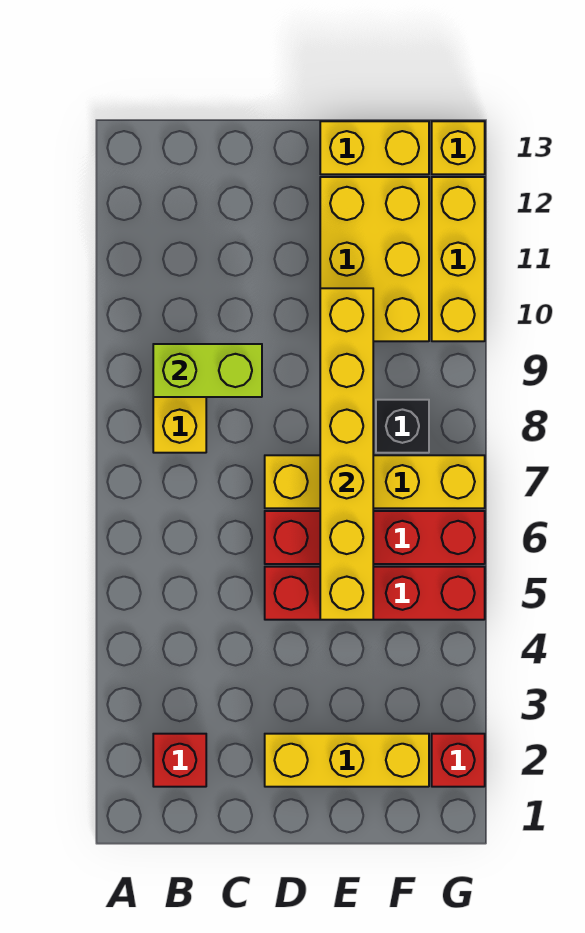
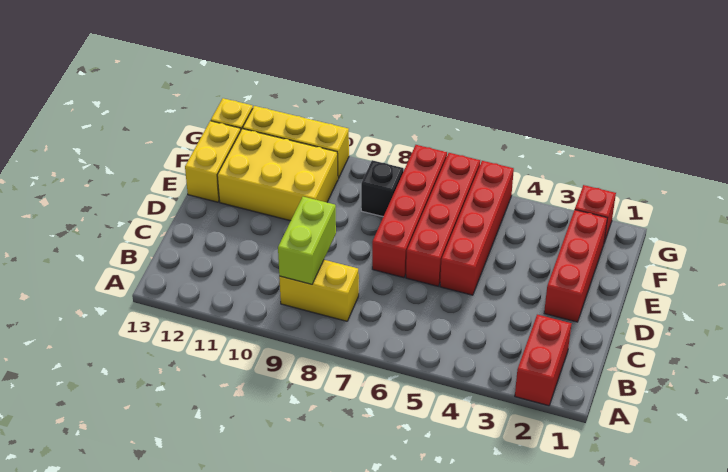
red 1x1 brick [153,734,206,787] -> red 1x2 brick [515,315,572,406]
yellow 1x3 brick [265,734,429,787] -> red 1x3 brick [544,210,607,322]
yellow 1x4 brick [265,455,485,508] -> red 1x4 brick [372,145,447,278]
yellow 1x6 brick [320,288,373,620] -> none

